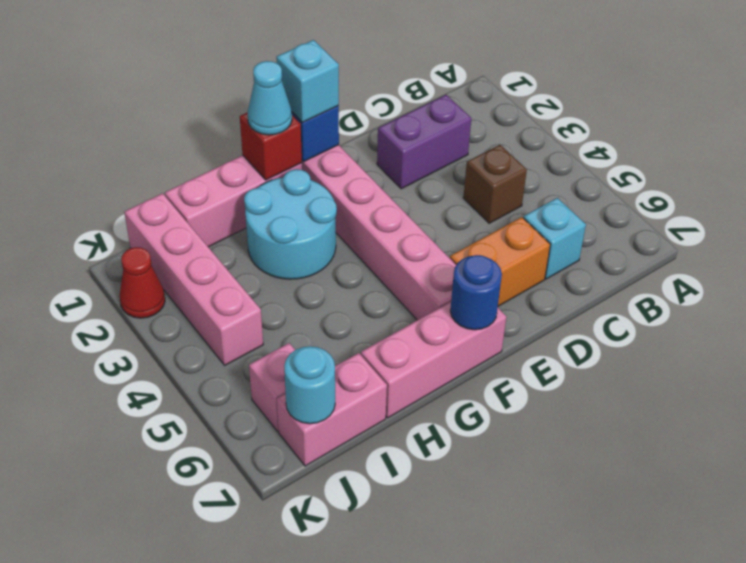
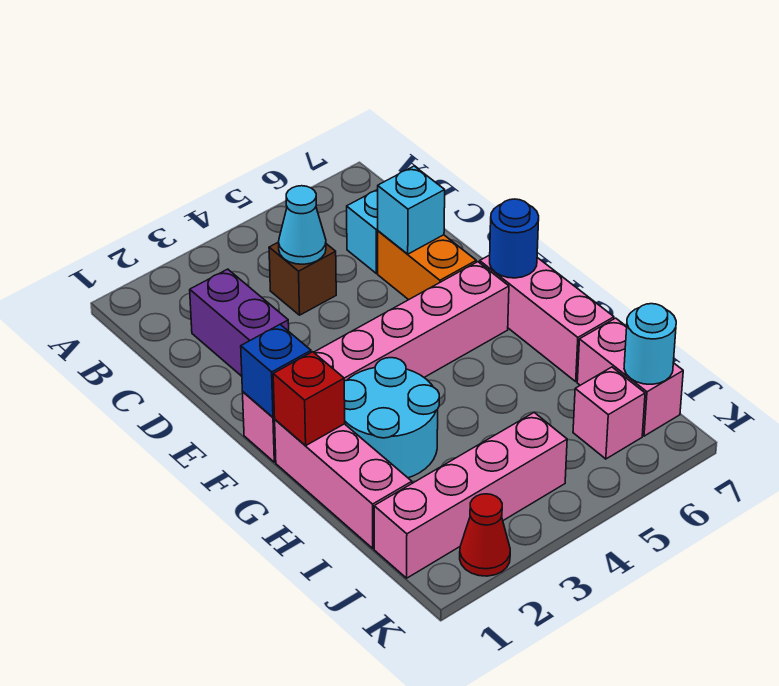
cyan 1x1 brick [276,40,339,123] -> cyan 1x1 brick moved to [378,166,445,254]
cyan 1x1 cone [248,61,292,135] -> cyan 1x1 cone moved to [279,186,326,264]

